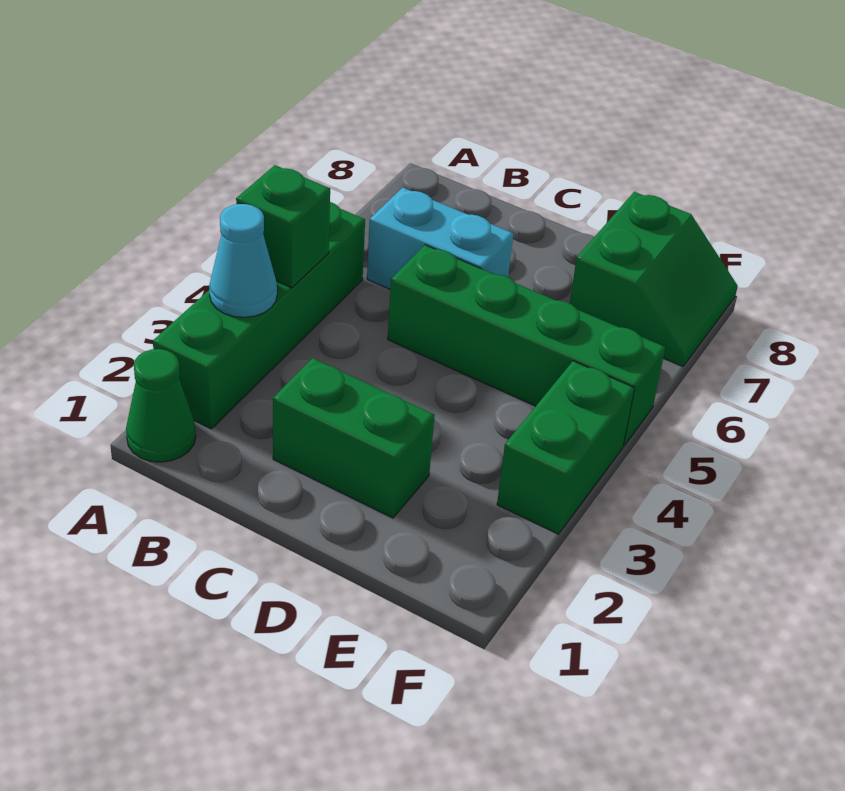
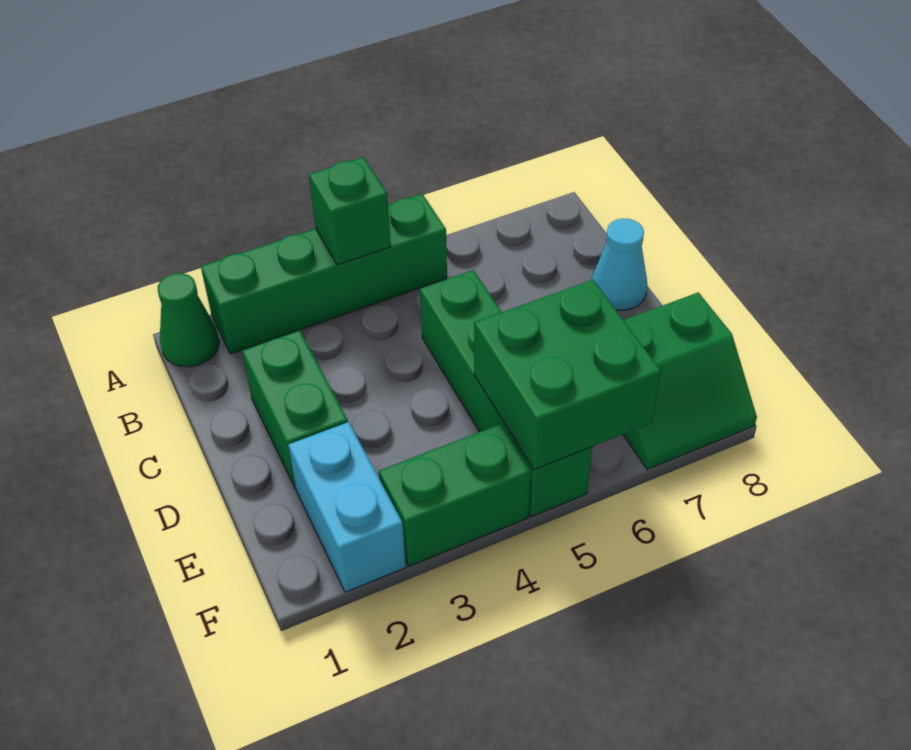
cyan 1x1 cone [209,204,277,317] -> cyan 1x1 cone moved to [591,218,647,310]
cyan 1x2 brick [367,188,513,289] -> cyan 1x2 brick moved to [288,422,406,592]
none -> green 2x2 brick [474,280,661,470]

